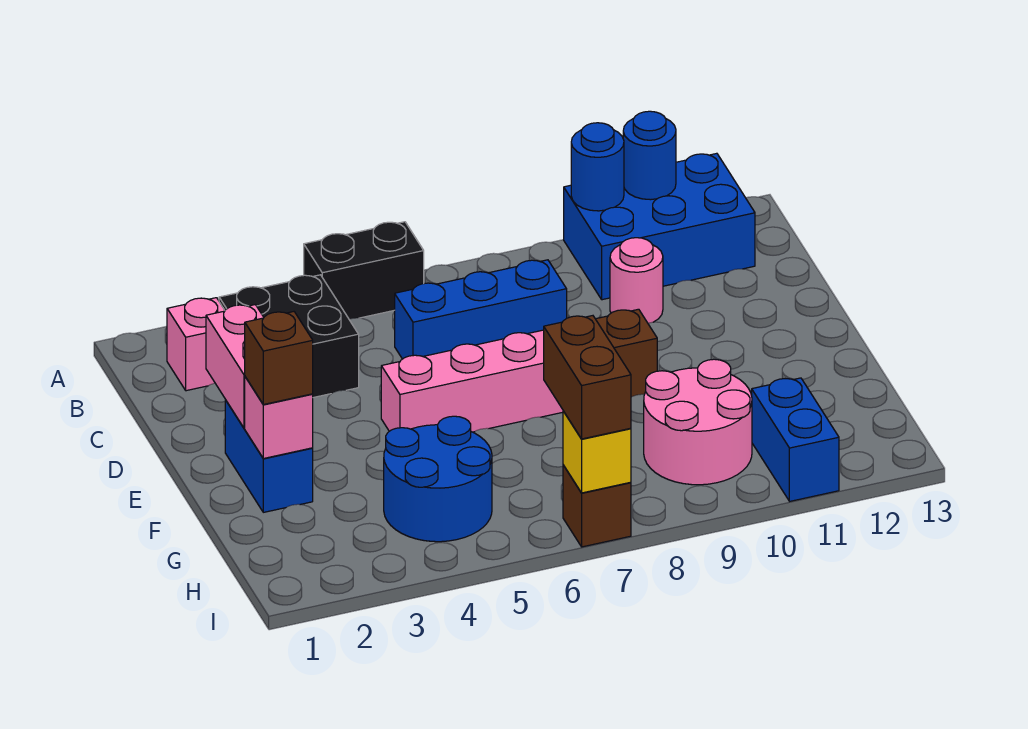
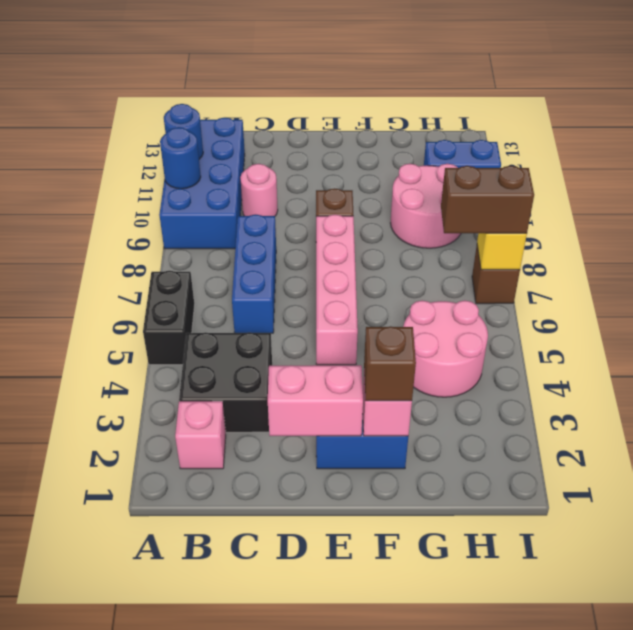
blue 2x3 brick [564,153,755,300] -> blue 2x4 brick [159,118,245,249]
blue 2x2 round brick [384,416,492,542] -> pink 2x2 round brick [403,300,488,397]

